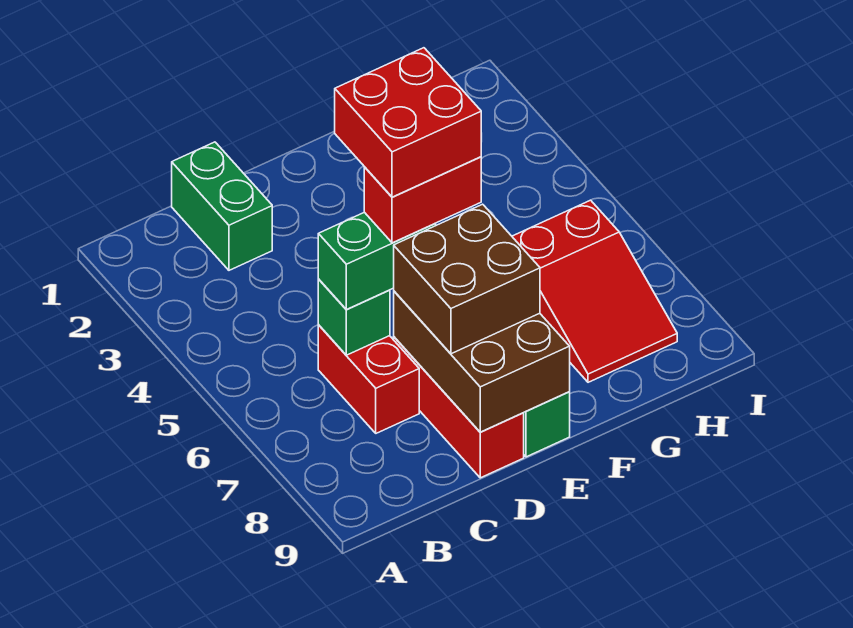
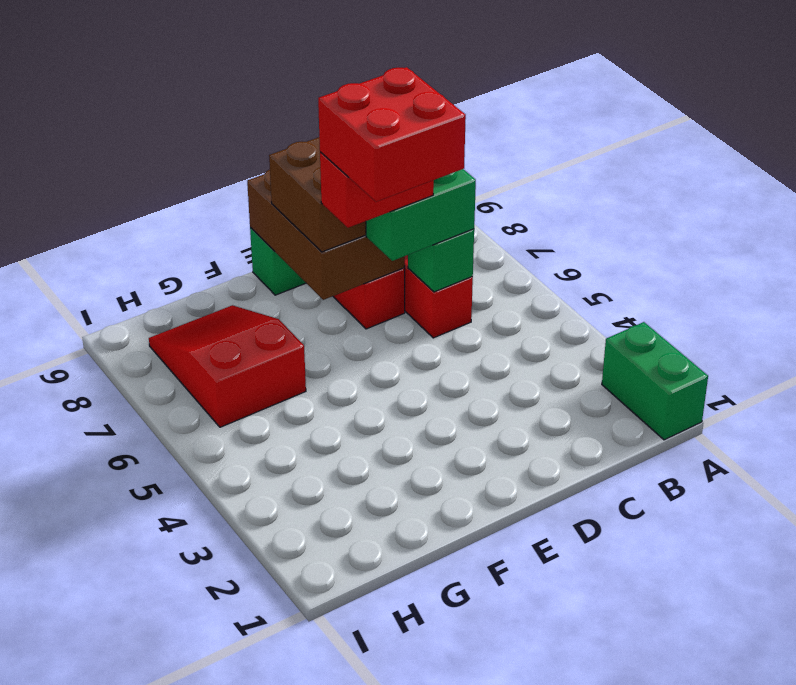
green 1x2 brick [172,142,272,270] -> green 1x2 brick moved to [602,322,708,440]

